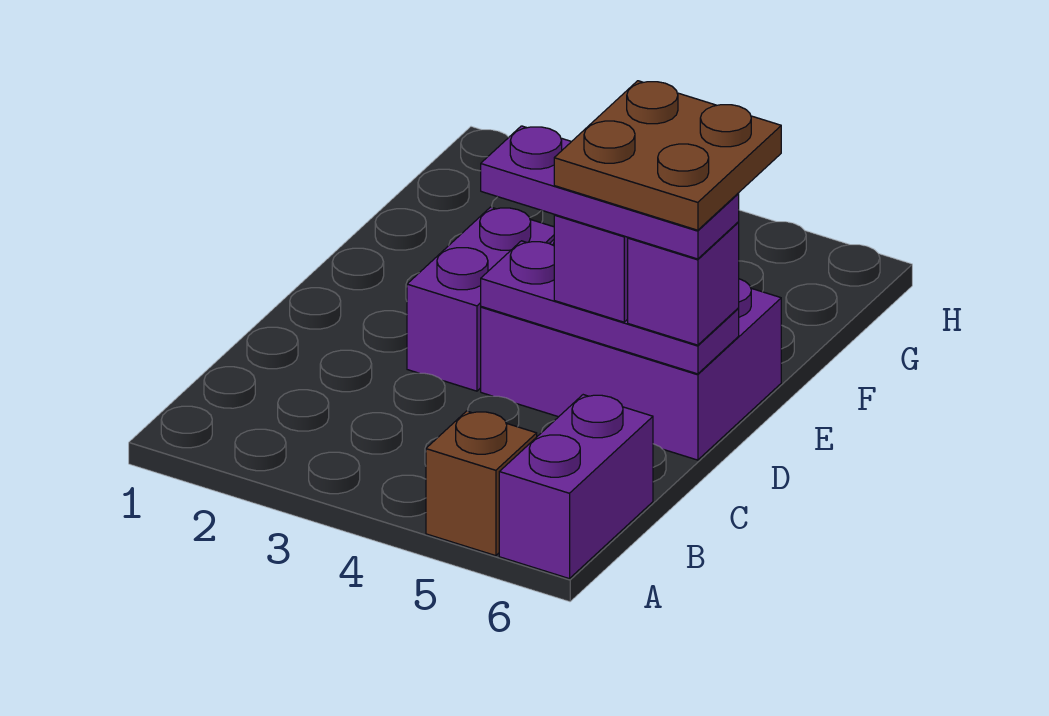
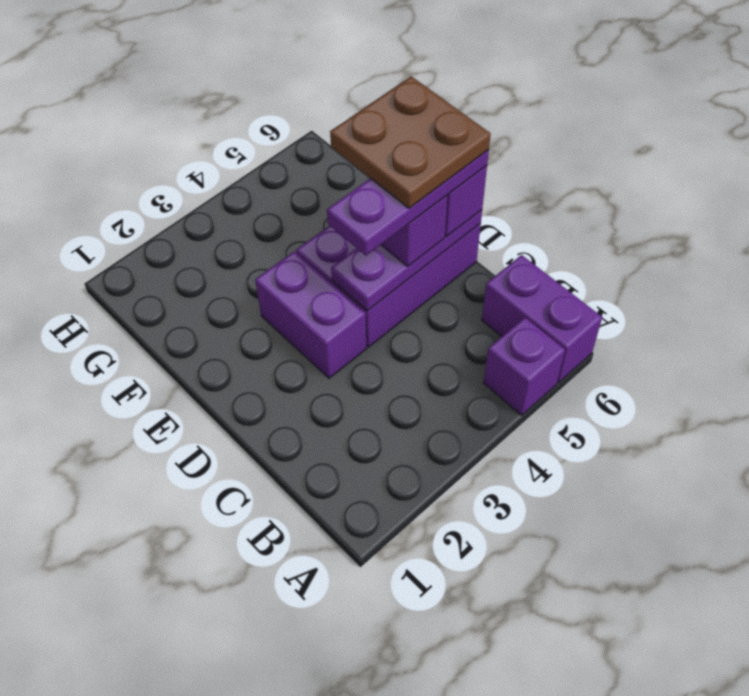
brown 1x1 brick [426,411,537,556] -> purple 1x1 brick [484,318,565,415]

